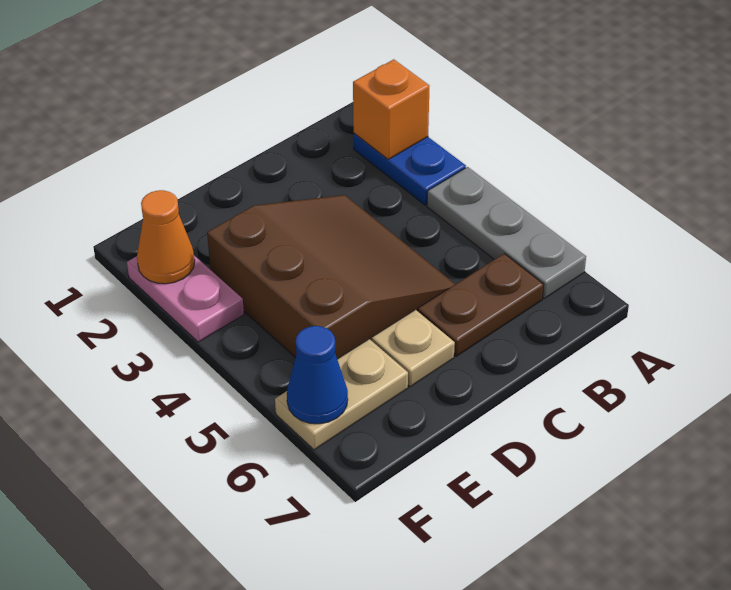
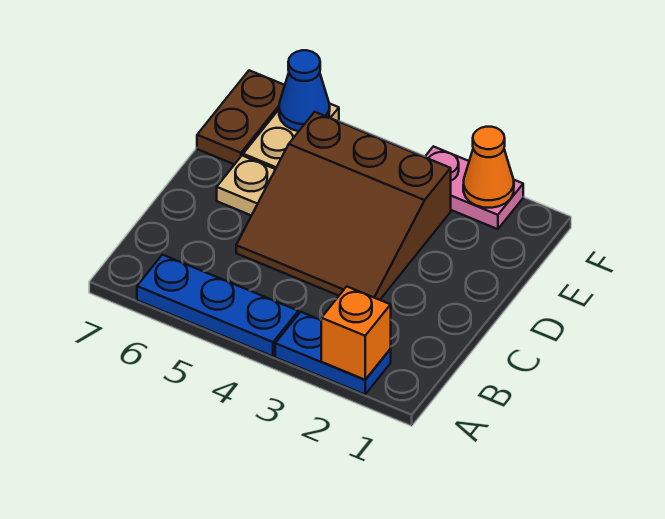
grey 1x3 plate [427,167,586,298] -> blue 1x3 plate [137,255,298,356]
brown 1x2 plate [418,254,544,356] -> brown 1x2 plate moved to [197,70,285,165]

